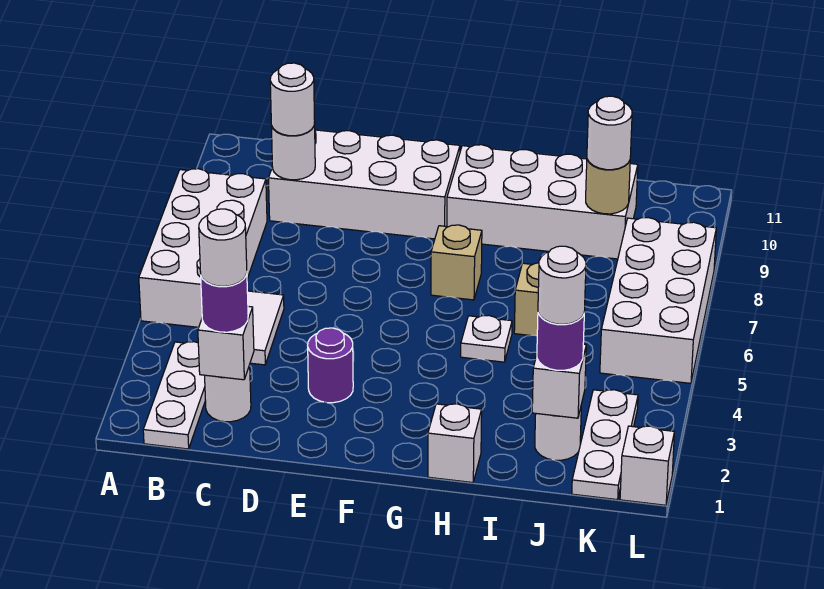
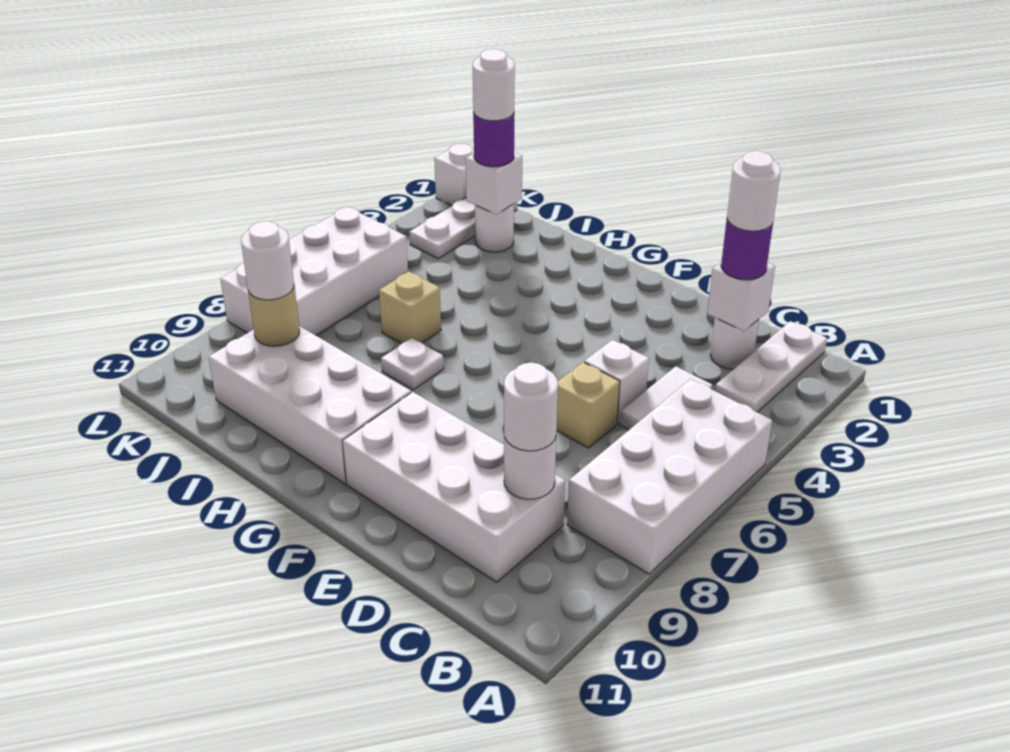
purple 1x1 round brick [308,328,353,403] -> none
tan 1x1 brick [431,225,482,300] -> tan 1x1 brick moved to [557,362,620,448]
white 1x1 brick [428,404,482,483] -> white 1x1 brick moved to [584,340,649,424]
white 1x1 plate [461,315,512,362] -> white 1x1 plate moved to [381,338,444,390]

